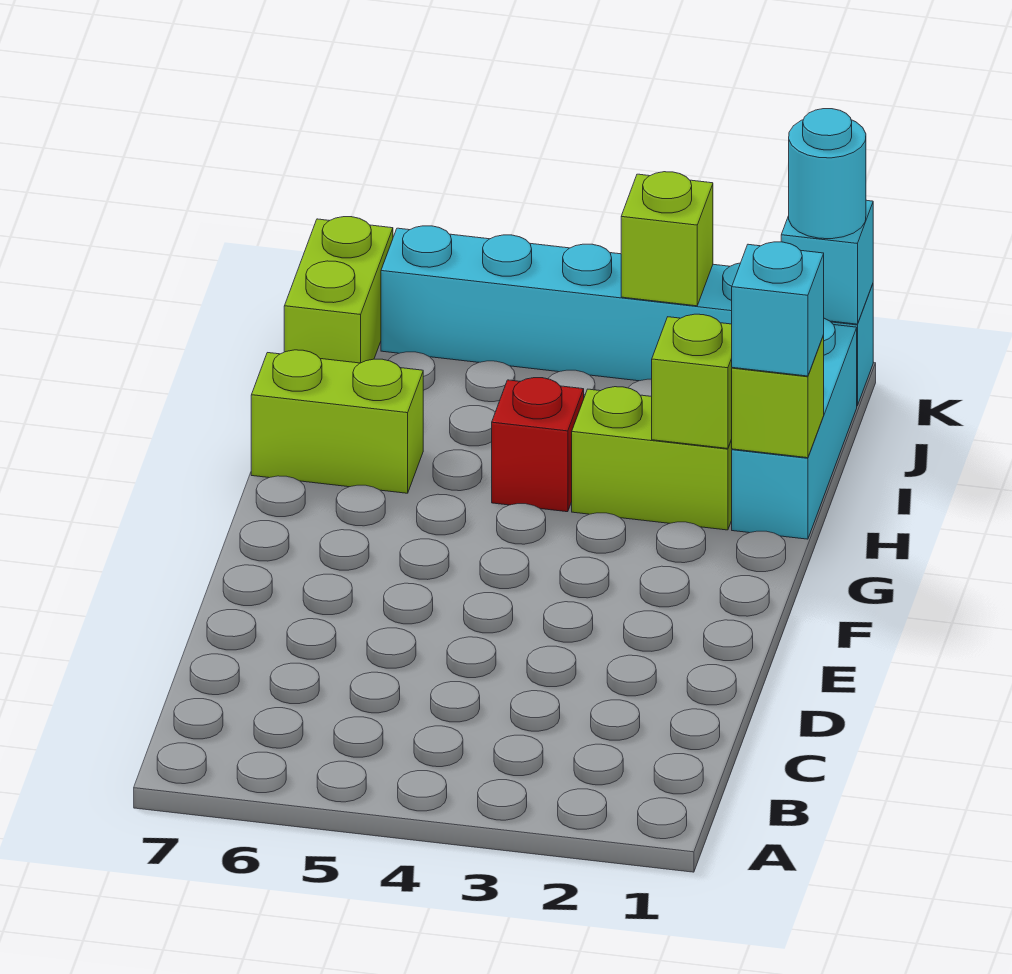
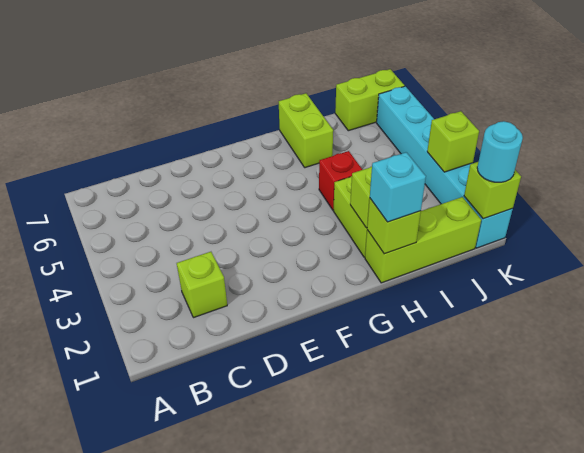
none -> lime 1x1 brick [177,252,227,318]
cyan 1x3 brick [732,318,857,539] -> lime 1x3 brick [365,197,481,283]
cyan 1x1 brick [781,200,873,324] -> lime 1x1 brick [464,162,521,219]

